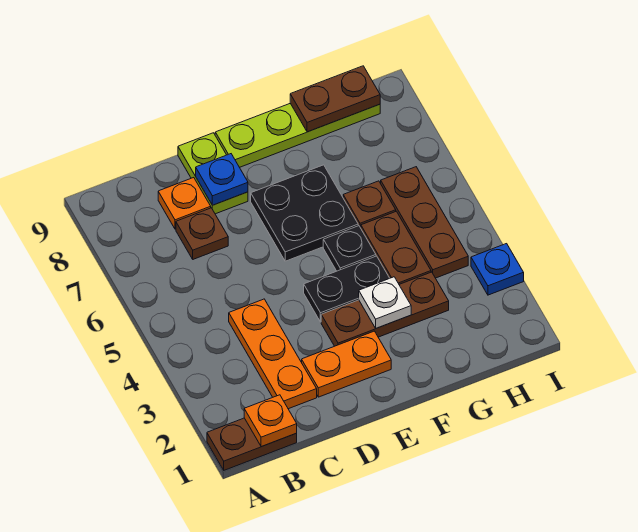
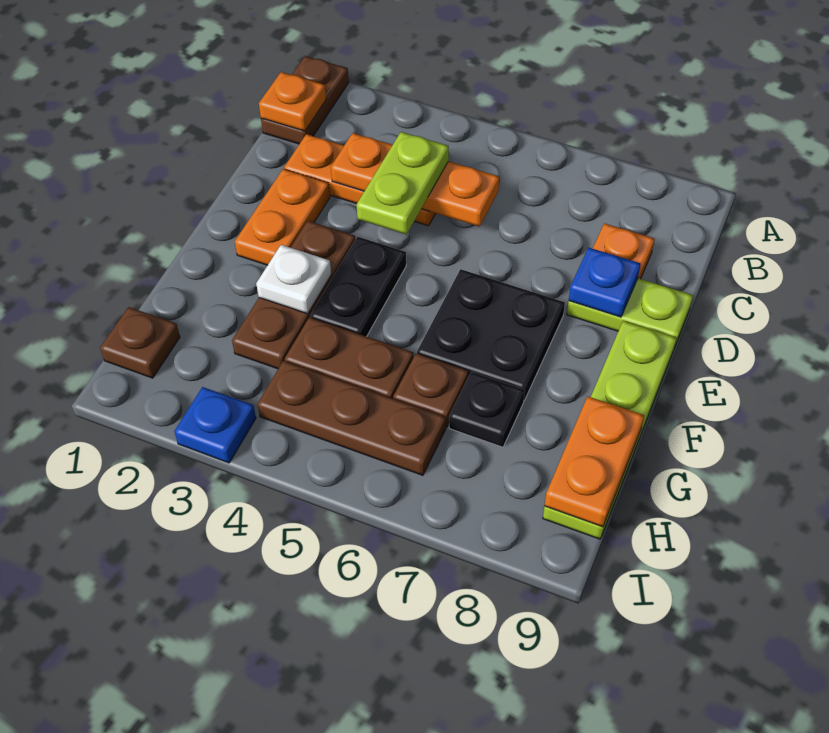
none -> orange 1x3 plate [331,133,499,227]
none -> lime 1x2 plate [356,132,449,234]
brown 1x1 plate [176,208,228,259] -> brown 1x1 plate moved to [100,307,180,378]
black 1x1 plate [323,226,376,271] -> black 1x1 plate moved to [449,372,525,447]
brown 1x2 plate [290,66,380,132] -> orange 1x2 plate [545,396,644,527]

